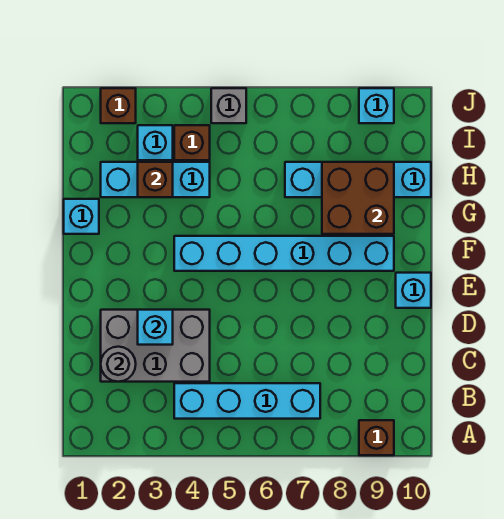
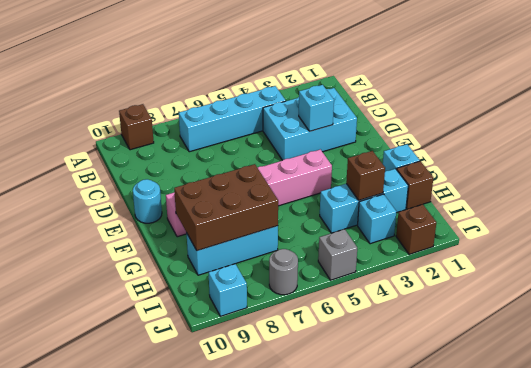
grey 2x3 brick [101,310,210,382] -> cyan 2x3 brick [263,88,357,160]
grey 1x1 round brick [101,347,136,382] -> grey 1x1 round brick moved to [269,249,298,295]
cyan 1x1 brick [396,273,431,308] -> cyan 1x1 round brick [133,179,162,223]
cyan 1x6 brick [174,236,394,271] -> pink 1x6 brick [166,149,332,237]
brown 2x2 brick [322,162,394,234] -> brown 2x3 brick [174,164,278,251]
cyan 1x4 brick [285,162,431,197] -> cyan 1x3 brick [186,226,278,275]
brown 1x1 brick [174,125,210,160] -> brown 1x1 brick moved to [397,161,433,209]

